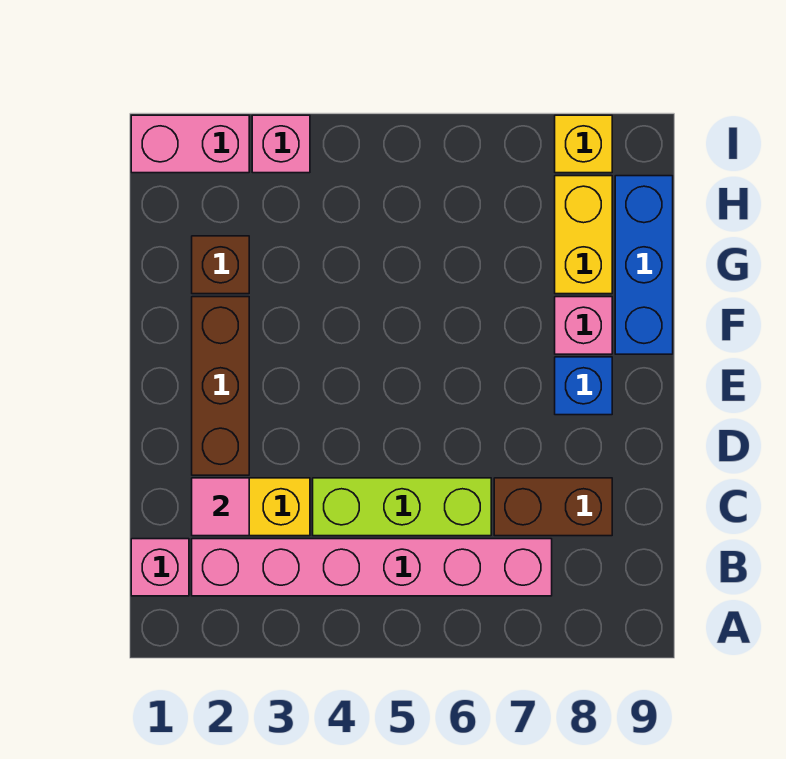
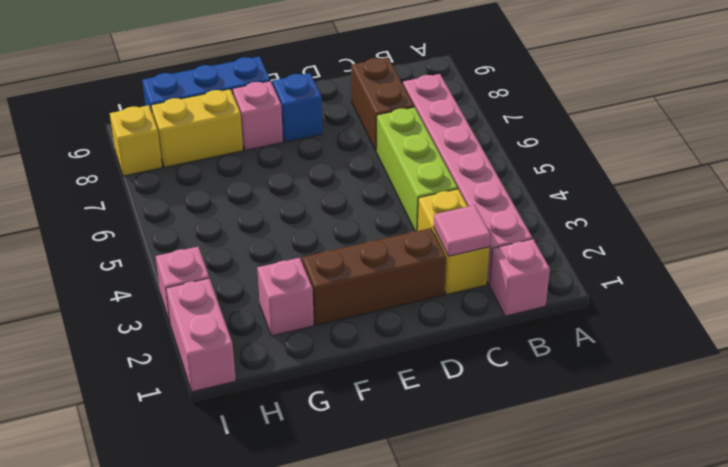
brown 1x1 brick [192,236,249,294] -> pink 1x1 brick [257,258,314,336]

